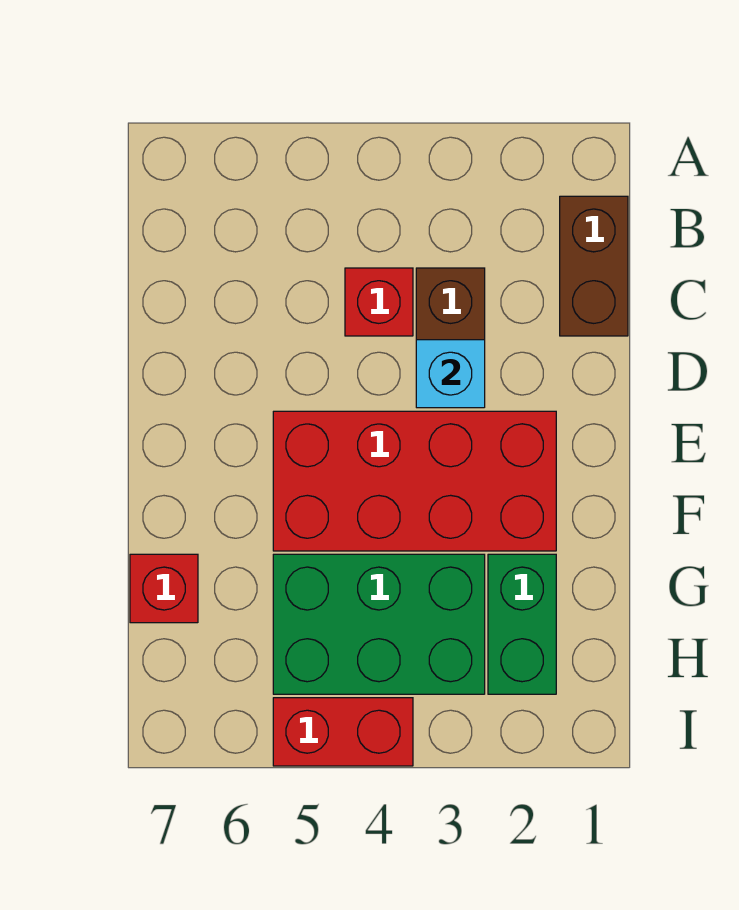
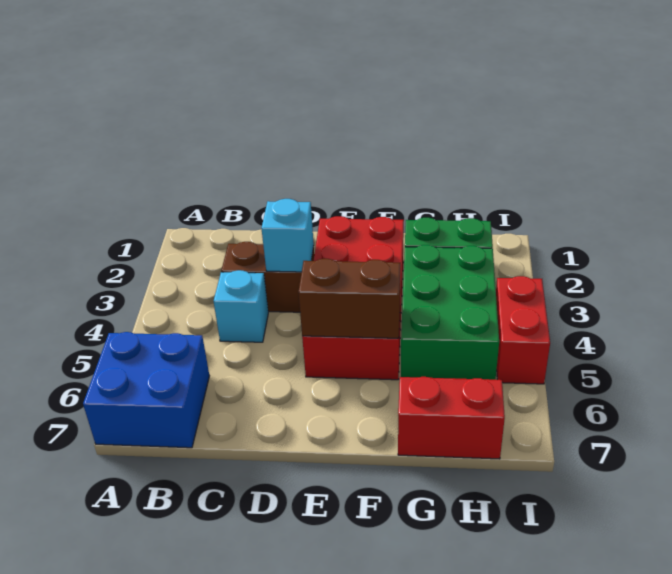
none -> blue 2x2 brick [83,332,209,448]
brown 1x2 brick [560,196,628,336] -> brown 1x2 brick moved to [299,259,400,338]
red 1x1 brick [345,268,413,336] -> cyan 1x1 brick [214,270,268,342]
red 1x1 brick [130,554,198,623] -> red 1x2 brick [398,377,505,459]

